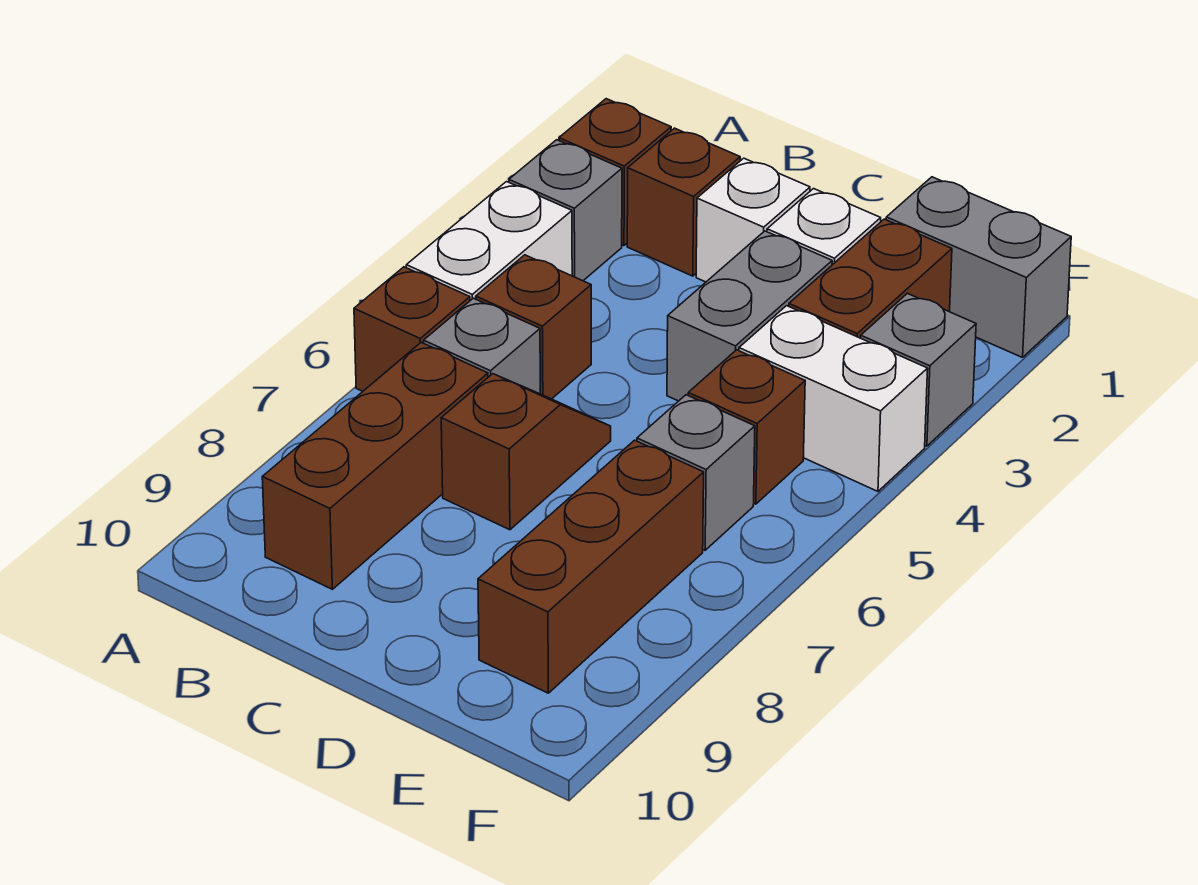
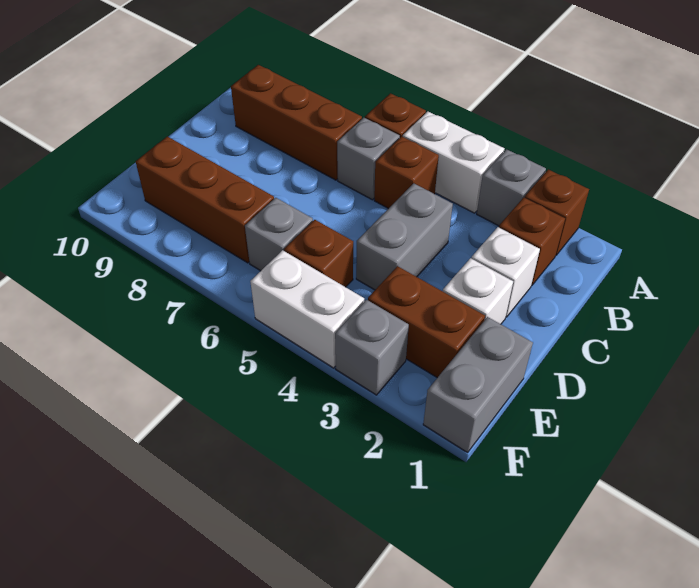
brown 1x2 slope [441,374,611,530] -> none
grey 1x2 brick [667,231,832,401] -> grey 1x2 brick turned to [356,183,453,290]
white 1x2 brick [739,306,928,491] -> white 1x2 brick turned to [250,250,364,368]

